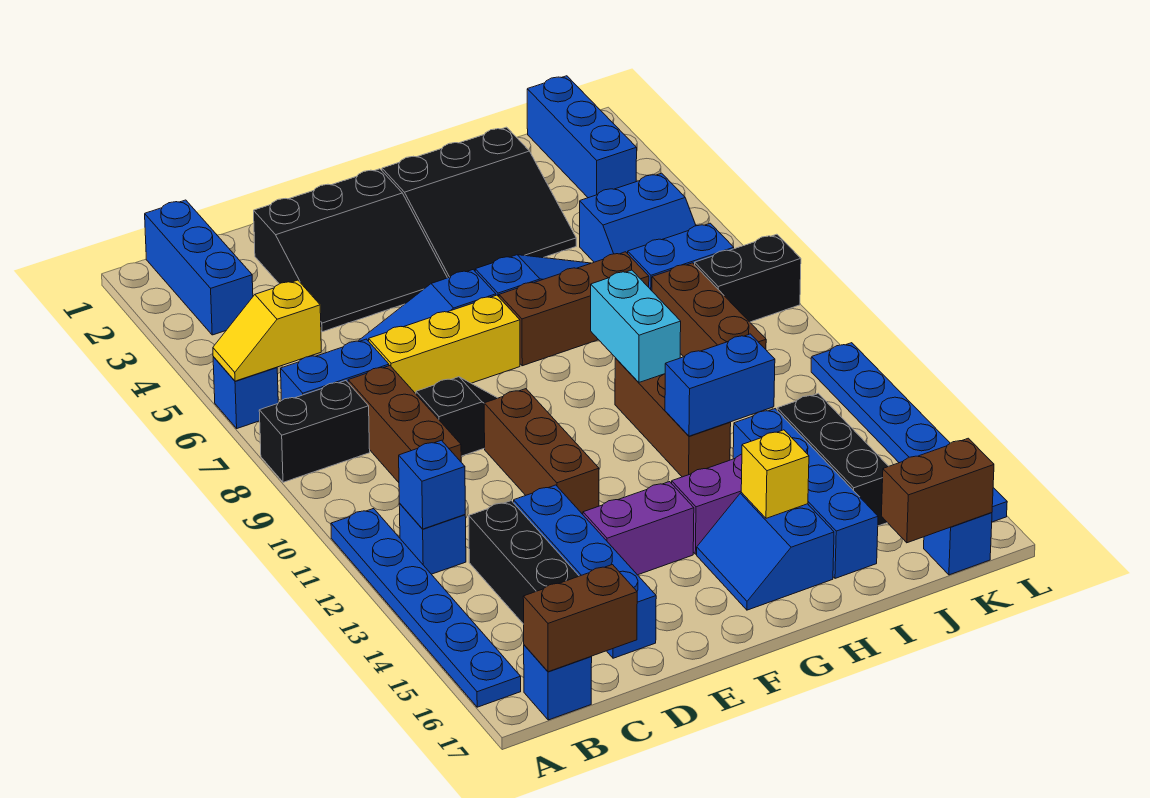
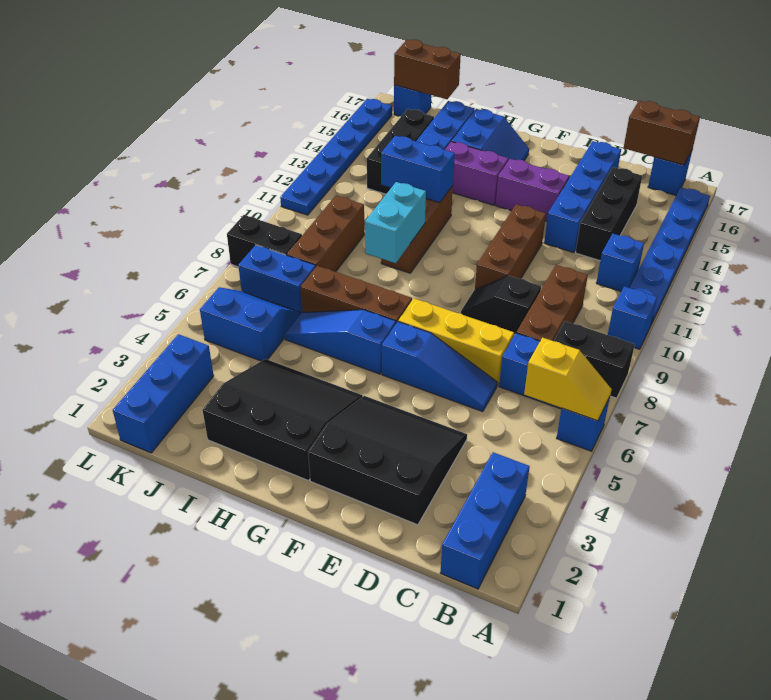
blue 1x1 brick [399,440,465,529] -> blue 1x1 brick moved to [608,286,657,349]
yellow 1x1 brick [741,430,809,518] -> none

